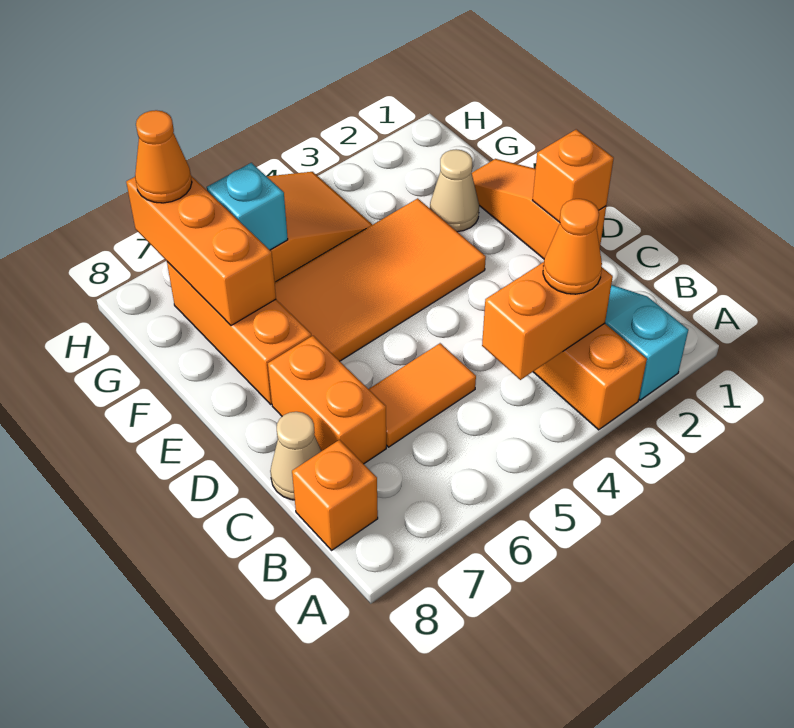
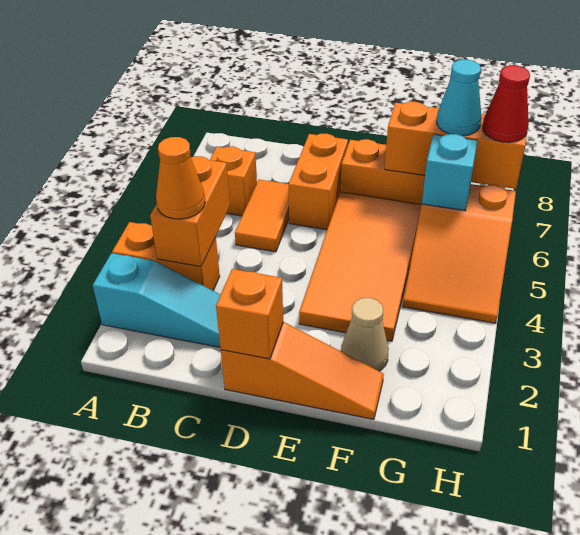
orange 1x1 brick [292,440,378,550] -> orange 1x1 brick moved to [210,146,257,216]
orange 1x2 brick [268,336,386,464] -> orange 1x2 brick turned to [289,134,348,230]
tan 1x1 cone [270,412,321,500] -> none
none -> cyan 1x1 cone [437,60,482,136]
orange 1x1 cone [135,110,192,203] -> red 1x1 cone [483,65,530,142]

